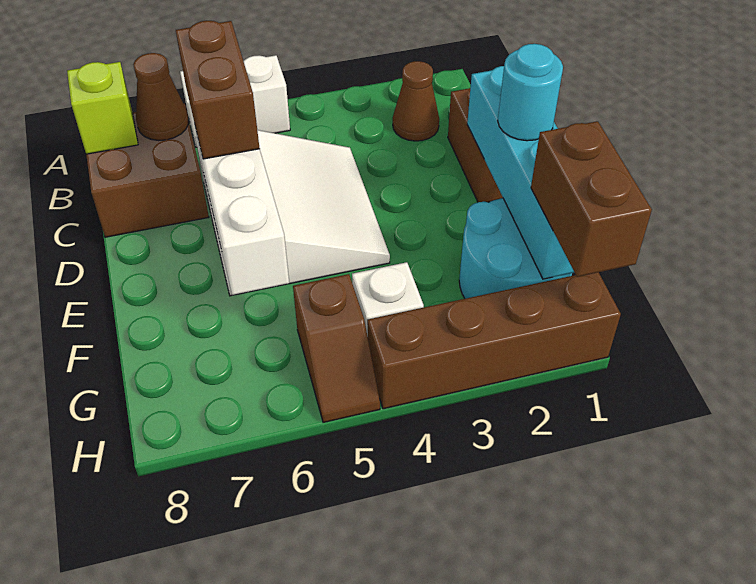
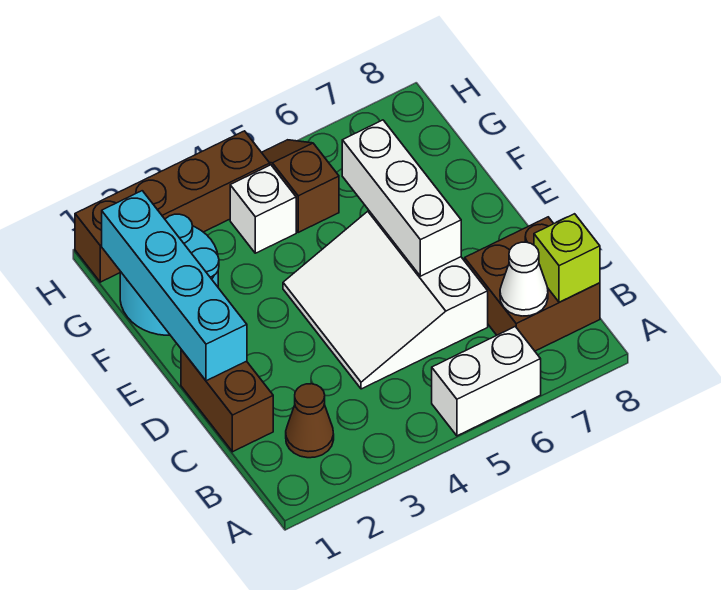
brown 1x1 cone [134,53,188,141] -> white 1x1 cone [500,242,548,316]
brown 1x2 brick [176,21,260,159] -> none
cyan 1x1 round brick [498,44,563,141] -> none
brown 1x2 brick [531,121,652,277] -> none

